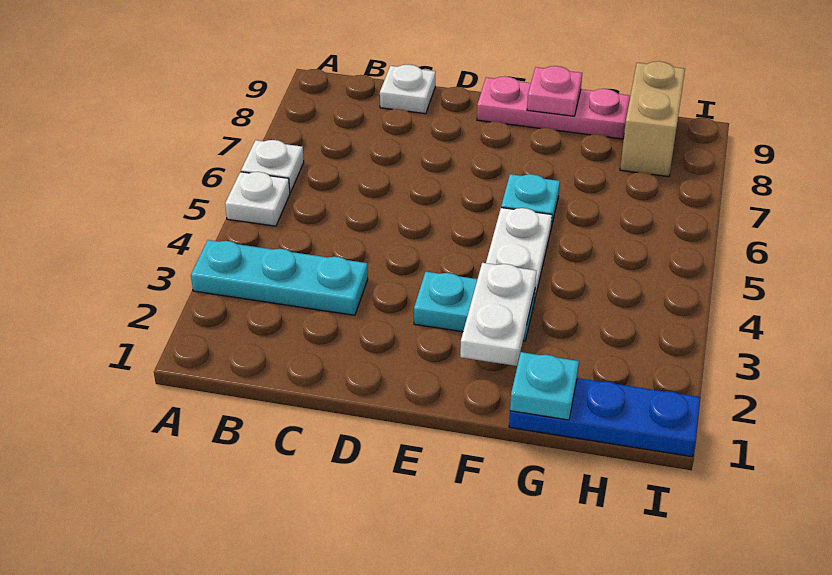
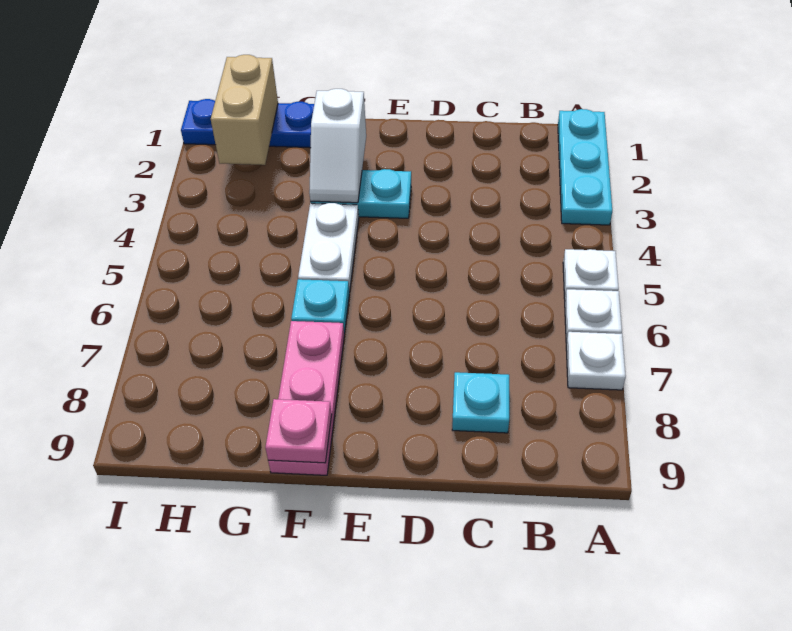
cyan 1x3 plate [191,240,368,315] -> cyan 1x3 plate turned to [558,109,612,225]
white 1x1 plate [380,65,436,114] -> white 1x1 plate moved to [566,332,626,390]
pink 1x3 plate [477,76,630,139] -> pink 1x3 plate turned to [268,321,344,475]
white 1x2 plate [460,263,536,366] -> white 1x2 slope [309,89,366,203]
cyan 1x1 plate [510,352,579,420] -> cyan 1x1 plate moved to [452,372,509,433]
tan 1x2 brick [620,61,685,177] -> tan 1x2 brick moved to [211,55,278,165]

